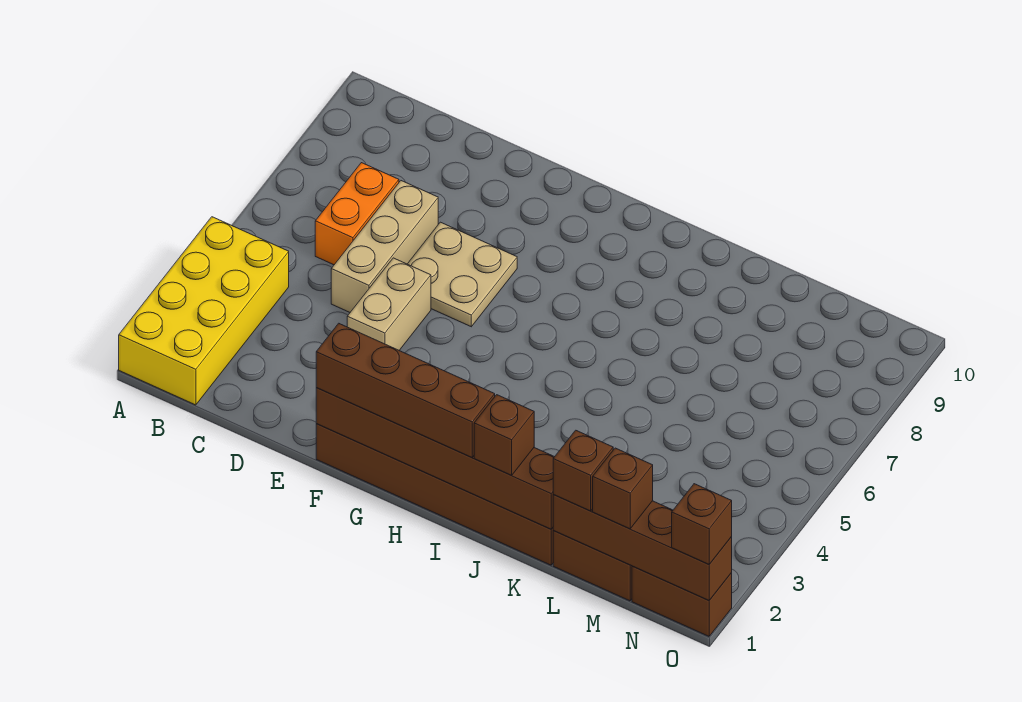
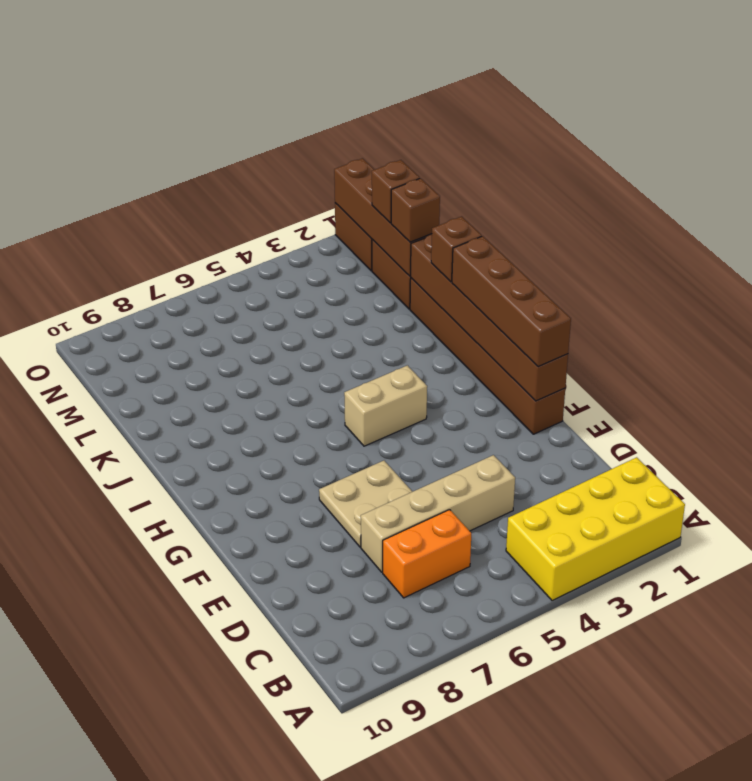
tan 1x3 brick [331,181,438,312] -> tan 1x4 brick [361,455,515,572]
tan 1x2 brick [347,258,431,350] -> tan 1x2 brick moved to [344,365,427,446]
brown 1x1 brick [672,484,732,564] -> none

